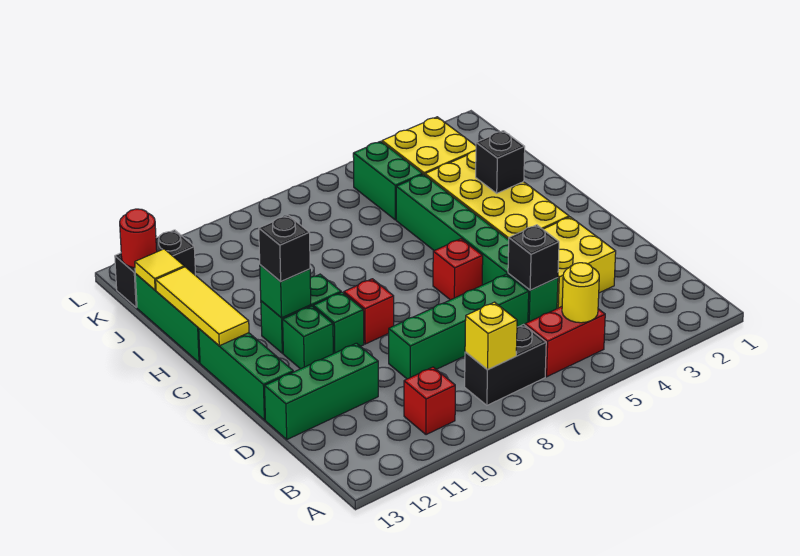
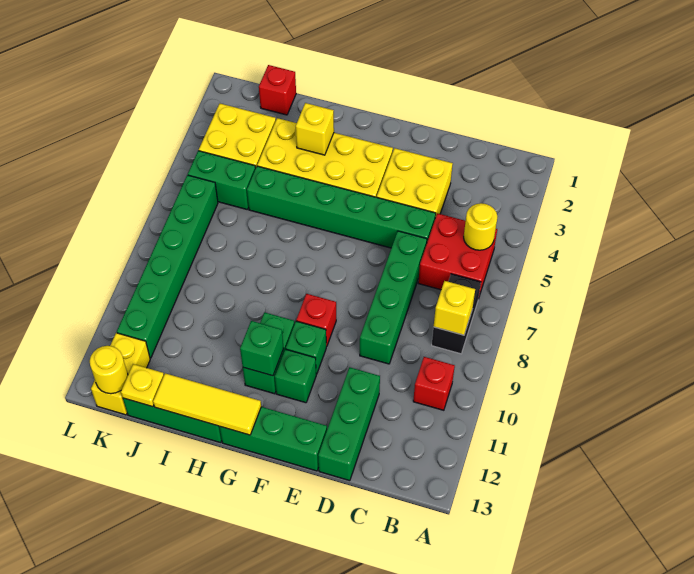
red 1x2 brick [525,307,605,377] -> red 2x2 brick [418,213,497,299]
black 1x1 brick [508,225,559,290] -> none
red 1x1 brick [433,239,483,300] -> red 1x1 brick moved to [259,65,296,115]
black 1x1 brick [259,215,310,282] -> none
black 1x1 brick [476,131,525,193] -> yellow 1x1 brick [296,103,334,155]
yellow 1x1 tile [135,249,184,290] -> yellow 1x1 plate [121,364,164,407]
none -> green 1x6 brick [117,175,218,358]
black 1x2 brick [115,230,196,308] -> yellow 1x2 brick [91,333,150,415]
red 1x1 round brick [120,209,157,268] -> yellow 1x1 round brick [89,346,128,394]

